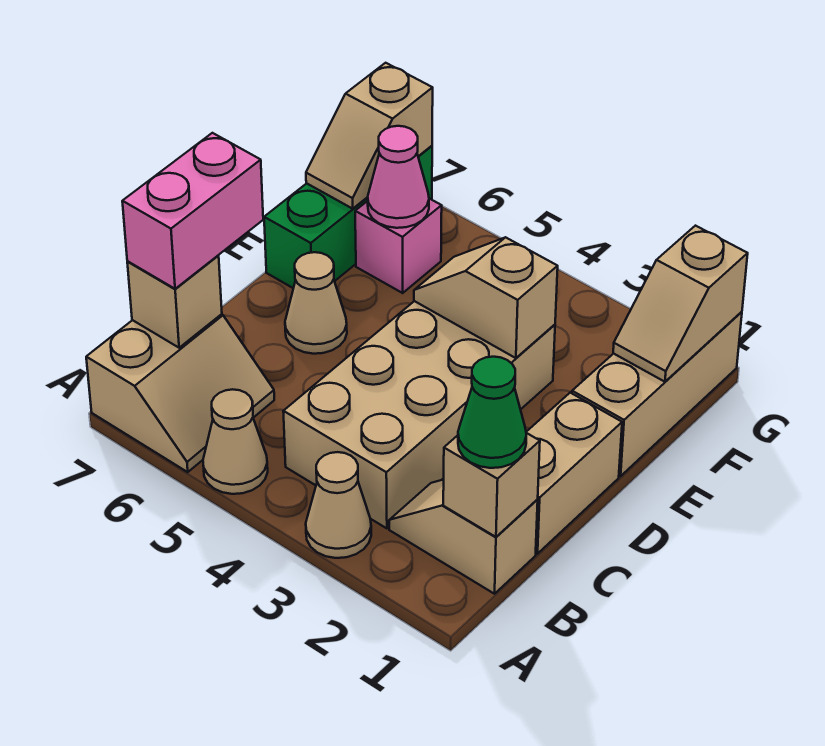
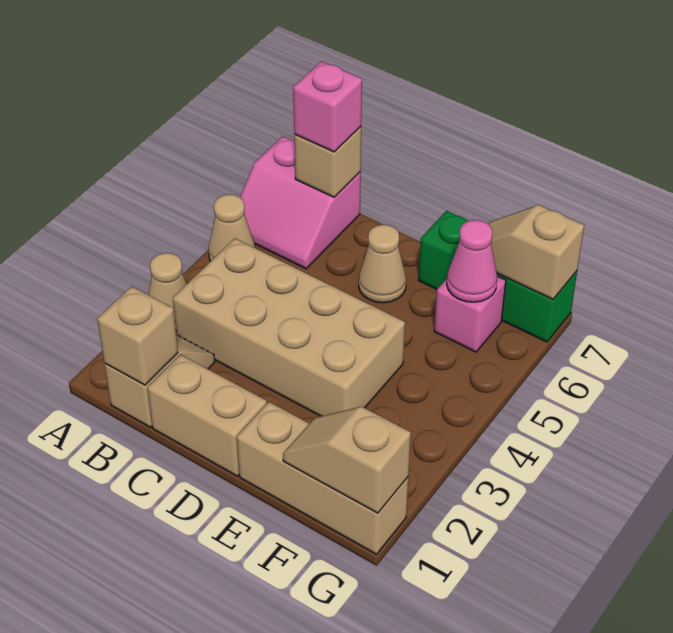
tan 2x2 slope [86,314,274,472] -> pink 2x2 slope [240,136,361,269]
green 1x1 cone [458,357,526,468] -> none
pink 1x2 brick [122,133,263,289] -> pink 1x1 brick [293,61,362,152]
tan 1x2 slope [414,237,558,358] -> none

